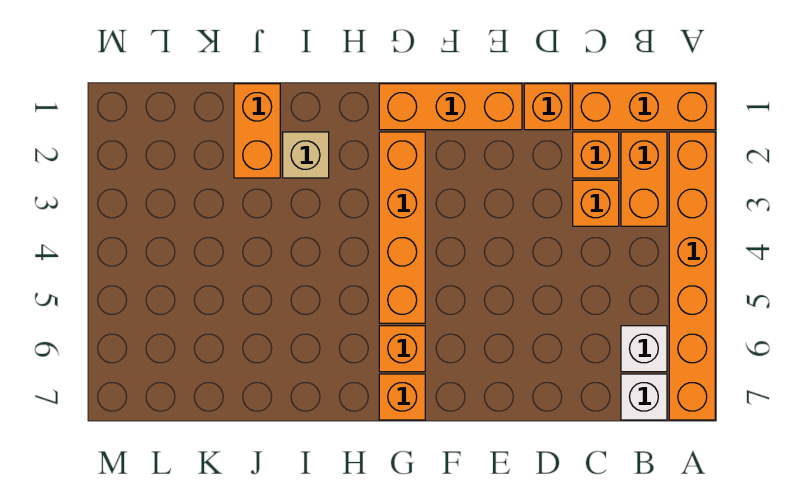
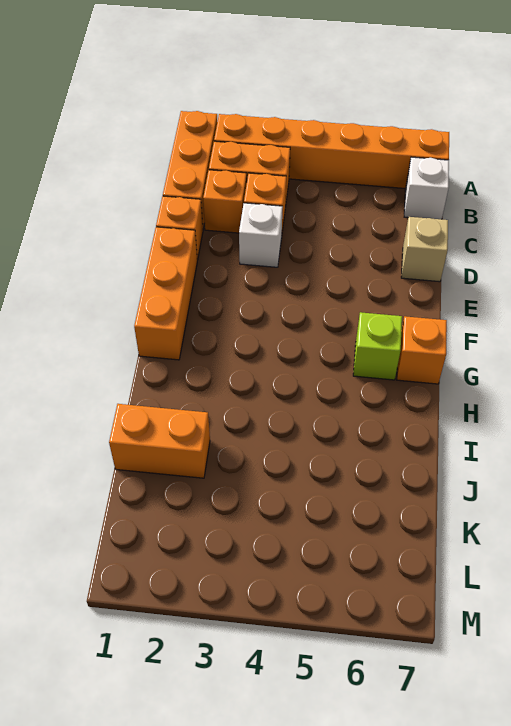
white 1x1 brick [621,326,667,372] -> white 1x1 brick moved to [239,203,283,267]
orange 1x4 brick [379,132,425,323] -> none
orange 1x1 brick [379,326,425,372] -> lime 1x1 brick [353,312,402,380]
tan 1x1 brick [283,132,329,178] -> tan 1x1 brick moved to [401,217,448,282]

